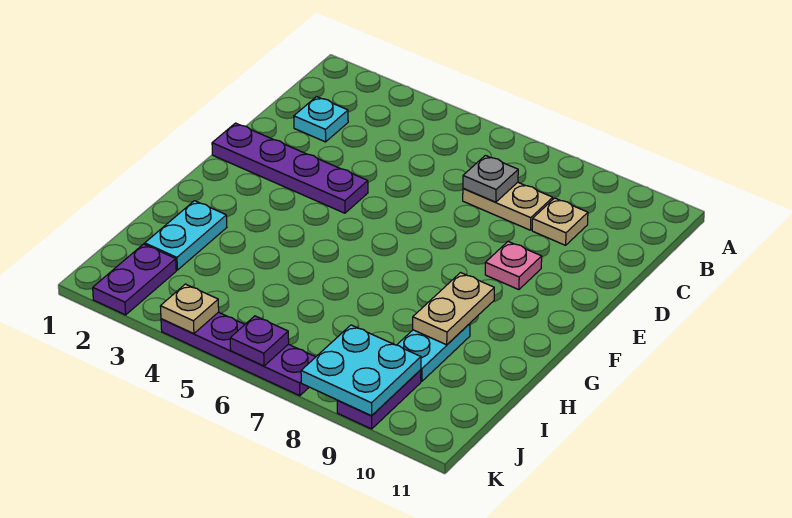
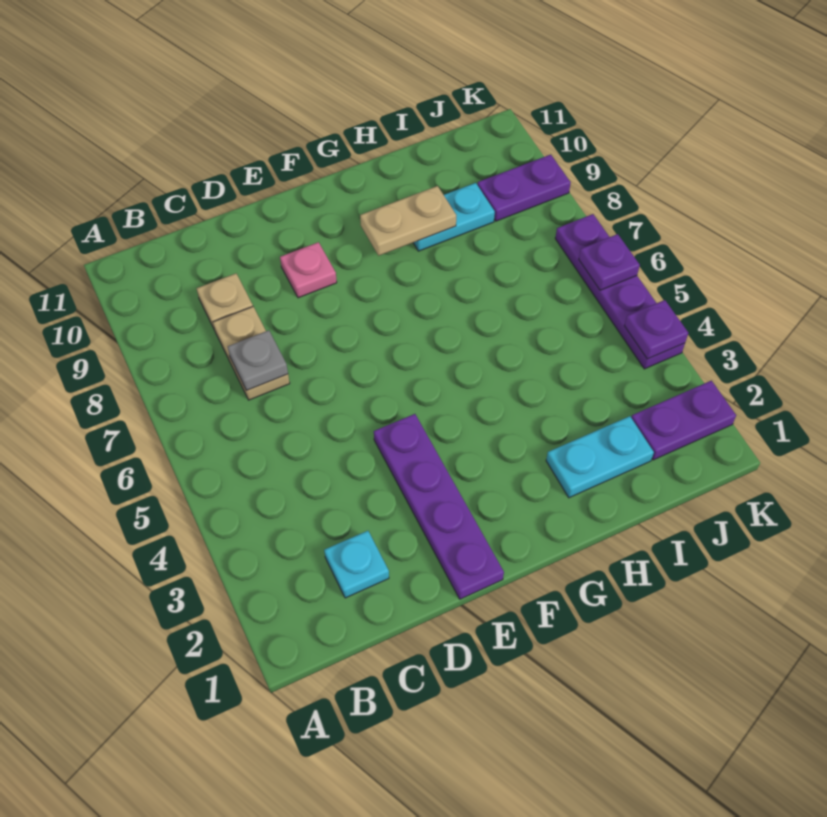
cyan 2x2 plate [301,325,421,416] -> none
tan 1x1 plate [160,284,219,334] -> purple 1x1 plate [624,300,688,359]

